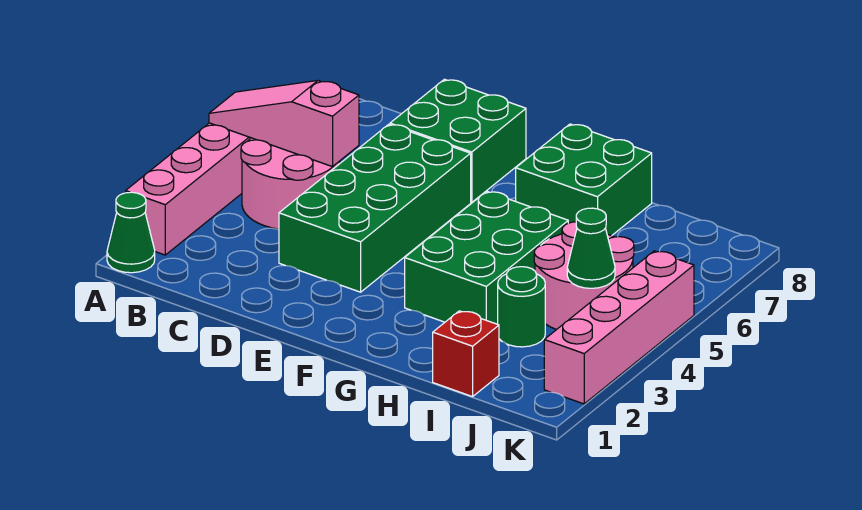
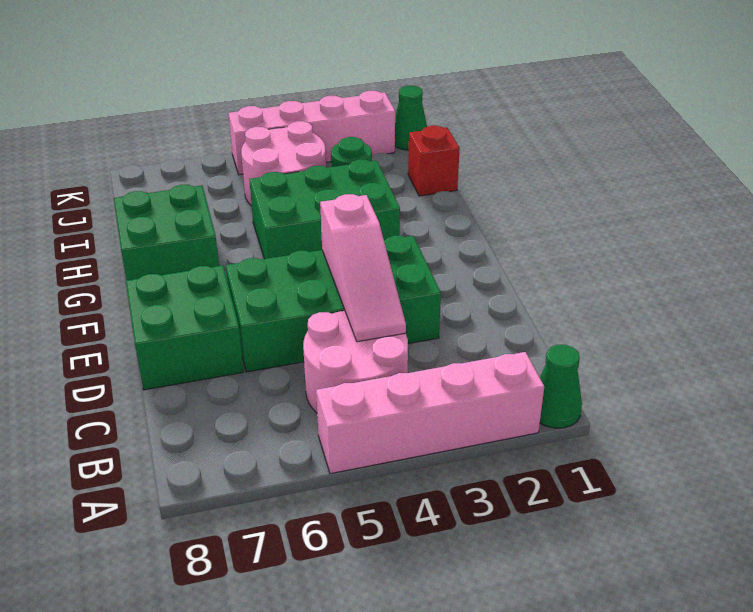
pink 1x3 slope [209,81,359,167] -> pink 1x3 slope moved to [320,194,406,342]
green 1x1 cone [567,208,615,288] -> green 1x1 cone moved to [395,86,427,150]

